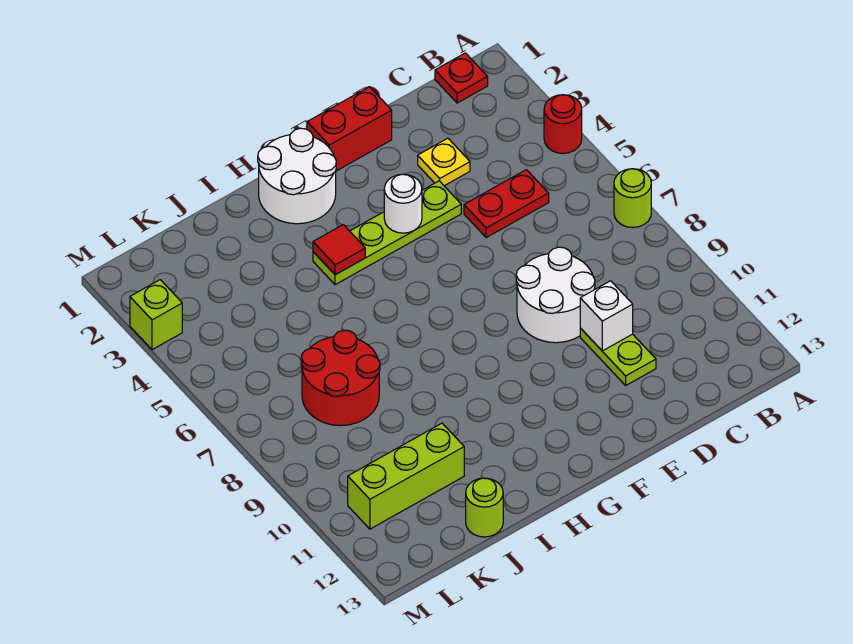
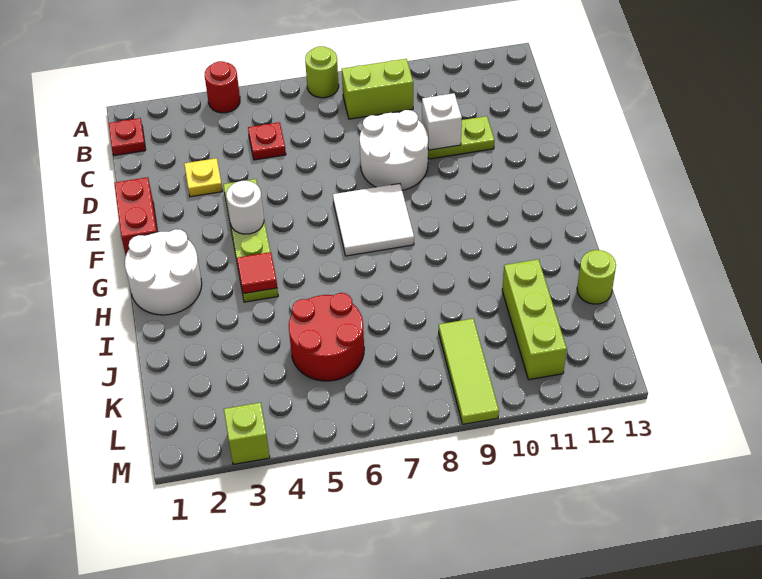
none -> lime 1x2 brick [342,59,413,119]
red 1x2 plate [464,170,549,238] -> red 1x1 plate [248,122,286,160]
none -> white 2x2 tile [333,184,414,256]
red 2x2 round brick [301,330,380,426] -> red 2x2 round brick moved to [289,293,364,381]
none -> lime 1x3 tile [439,319,499,424]

